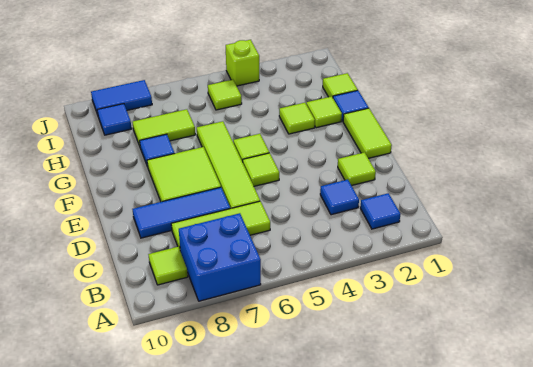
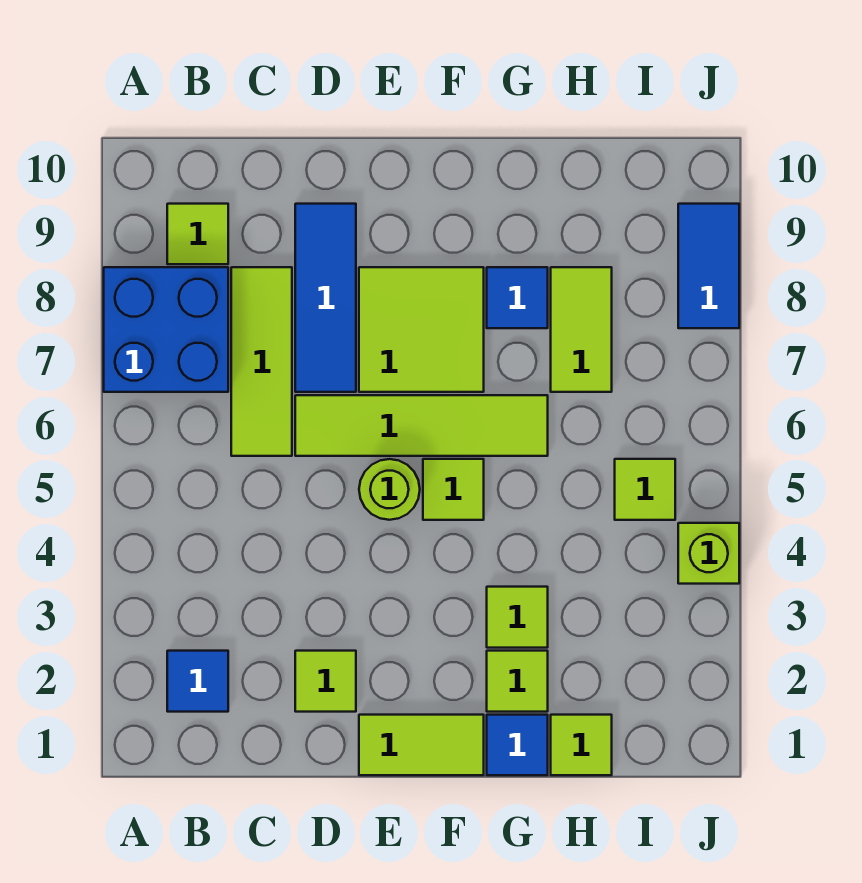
blue 1x1 tile [320,180,359,215] -> none
lime 1x1 tile [243,153,279,186] -> lime 1x1 round brick [359,459,420,520]
blue 1x1 tile [97,104,132,135] -> none

